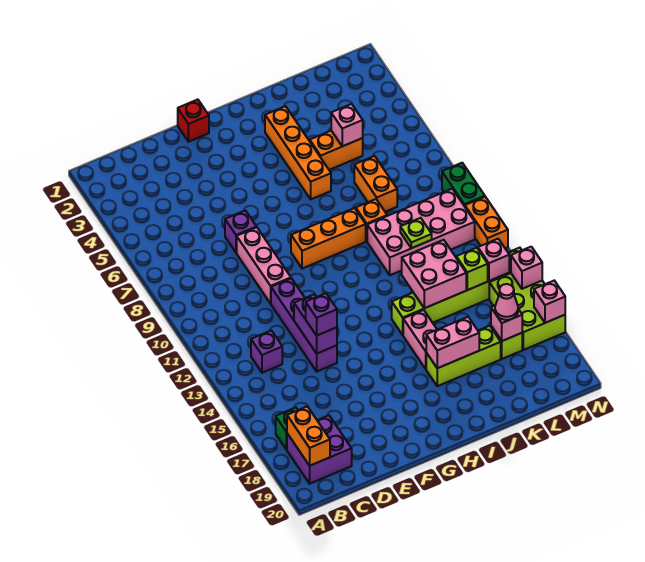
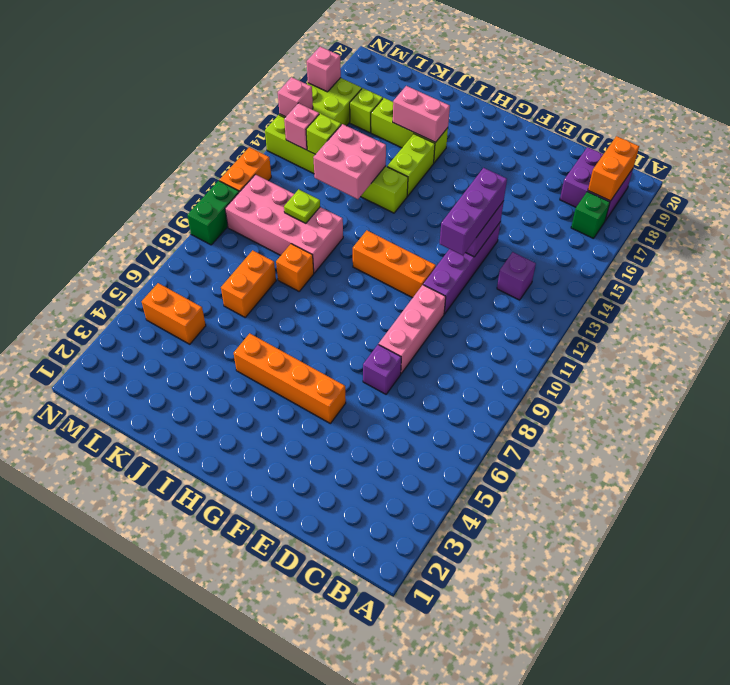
purple 1x1 brick [306,293,337,335] -> purple 1x3 brick [439,168,507,255]
red 1x1 brick [178,100,209,142] -> none
orange 1x3 brick [291,208,366,269] -> orange 1x3 brick moved to [353,230,436,298]
orange 1x4 brick [265,106,331,199] -> orange 1x4 brick turned to [234,333,346,423]
pink 1x2 brick [403,310,437,369] -> lime 1x2 brick [387,134,435,196]
orange 1x2 brick [310,131,363,170] -> orange 1x2 brick moved to [142,283,206,344]
pink 1x1 brick [331,104,363,146] -> none
pink 1x1 brick [491,306,522,341] -> none
pink 1x1 cone [495,284,518,320] -> none

